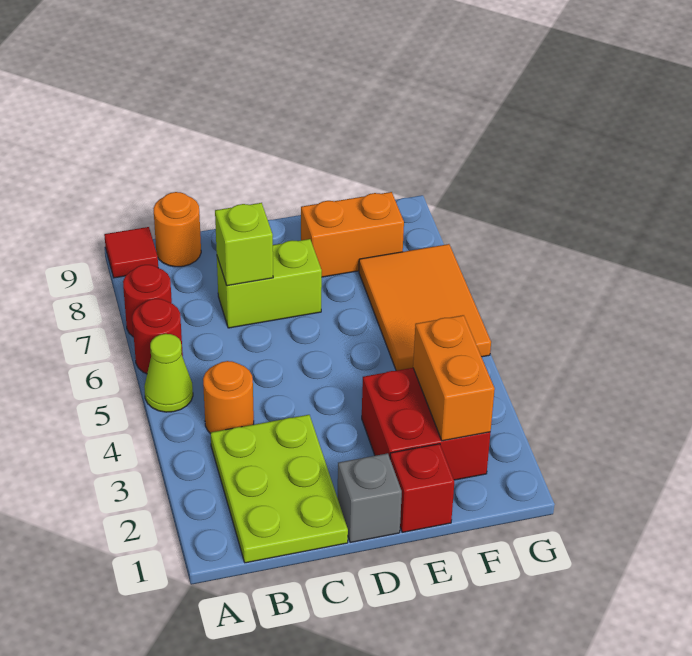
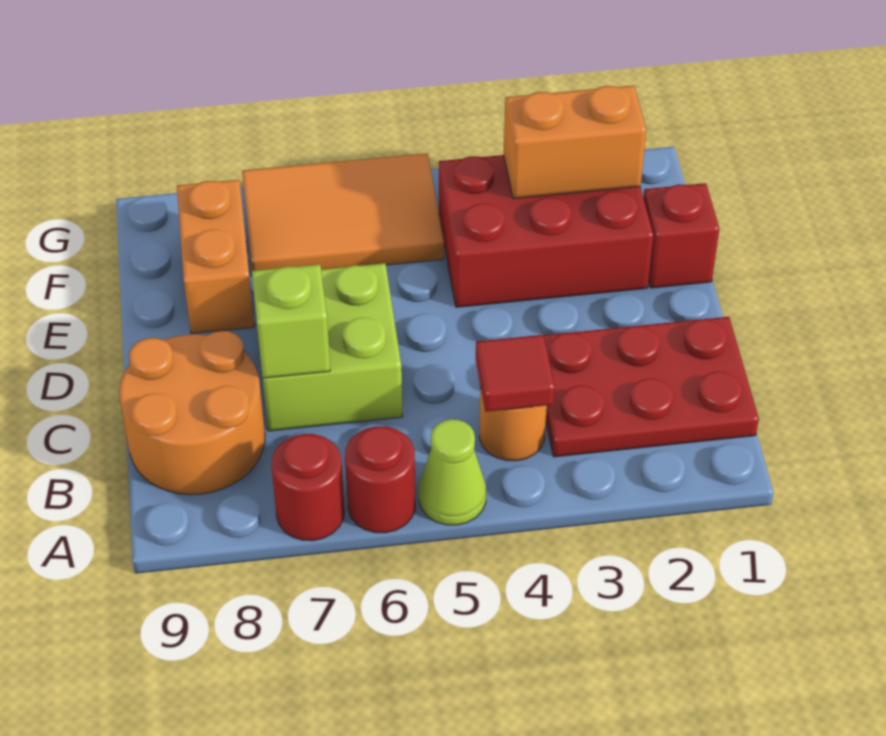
red 1x1 tile [104,227,158,278] -> red 1x1 tile moved to [476,335,555,412]
lime 2x3 plate [211,415,348,563] -> red 2x3 plate [544,317,759,457]
orange 1x1 round brick [153,192,201,267] -> orange 2x2 round brick [119,331,265,495]
lime 1x2 brick [217,239,322,328] -> lime 2x2 brick [263,263,403,431]
grey 1x1 brick [337,453,402,543] -> none
red 2x2 brick [362,368,490,480] -> red 2x3 brick [439,155,653,307]

